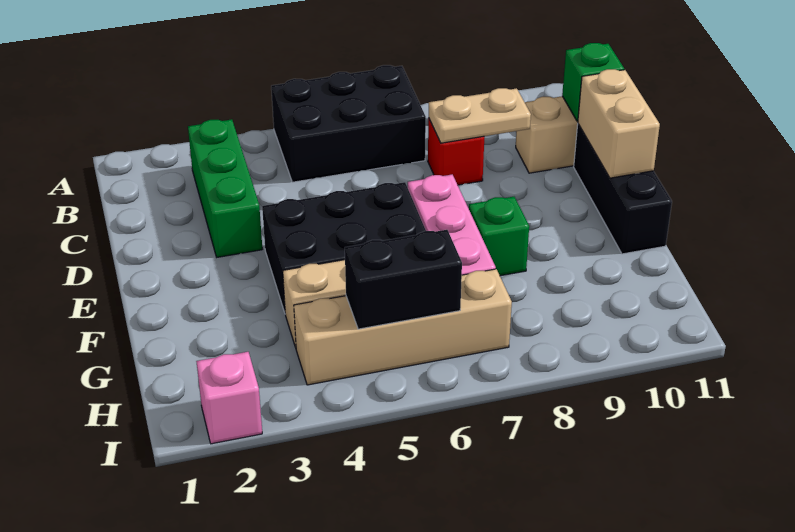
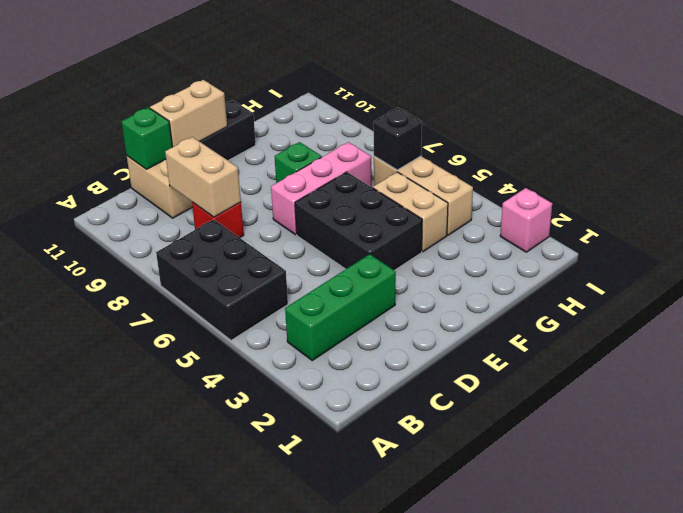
tan 1x2 plate [429,88,531,143] -> tan 1x2 brick [165,137,241,217]
tan 1x4 brick [294,269,512,385] -> tan 1x3 brick [374,156,473,235]
black 1x2 brick [345,230,462,329] -> black 1x1 brick [373,108,422,170]

